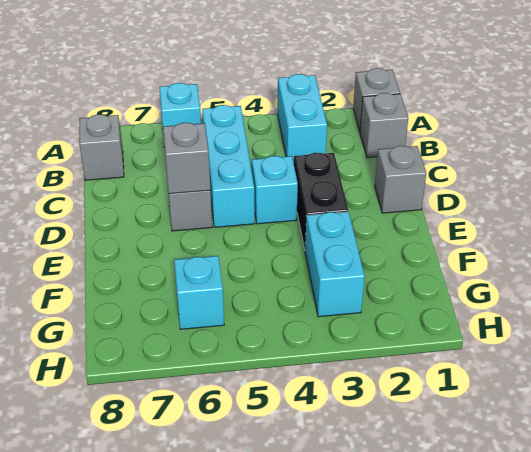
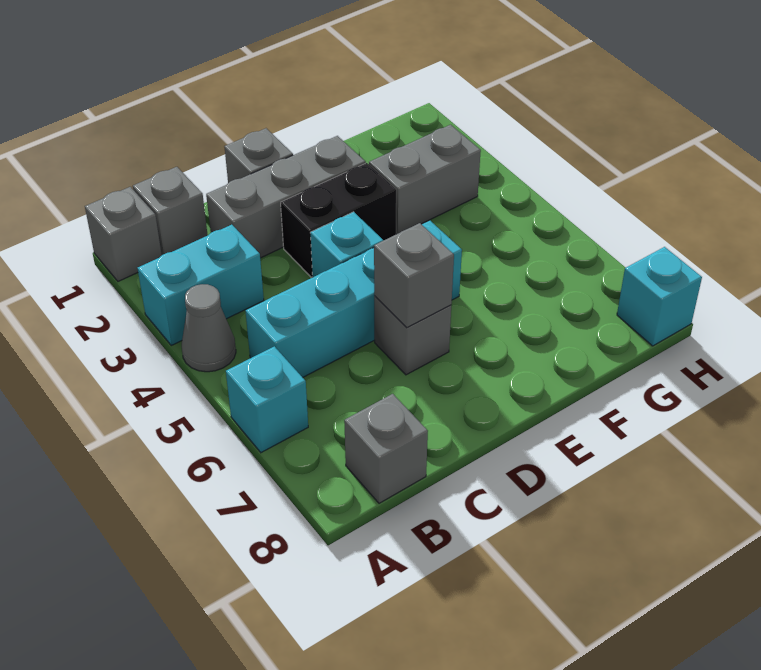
none -> grey 1x1 cone [182,284,236,372]
cyan 1x3 brick [202,105,255,227] -> cyan 1x4 brick [245,221,462,377]
none -> grey 1x3 brick [206,136,366,258]
cyan 1x2 brick [305,212,365,317] -> grey 1x2 brick [369,125,481,234]
cyan 1x1 brick [174,256,224,329] -> cyan 1x1 brick moved to [617,247,702,346]

